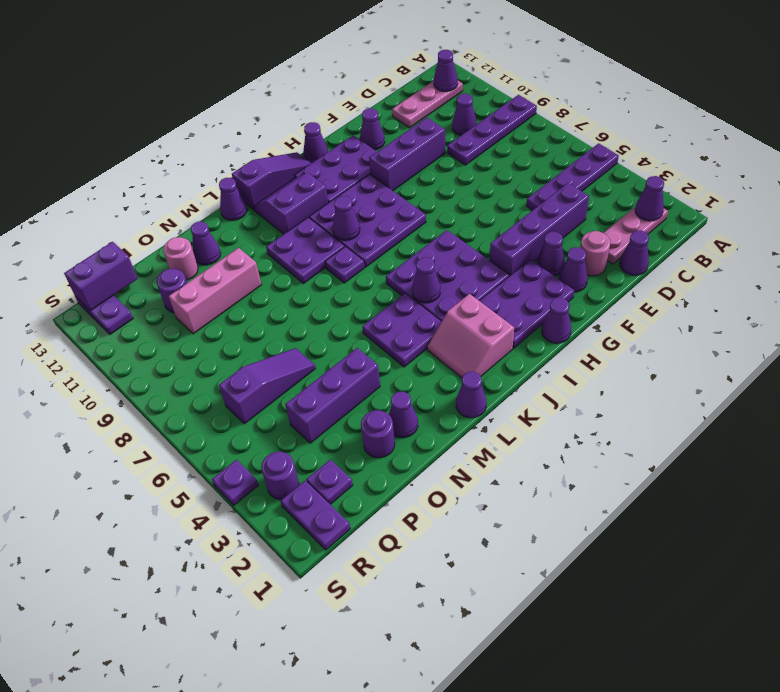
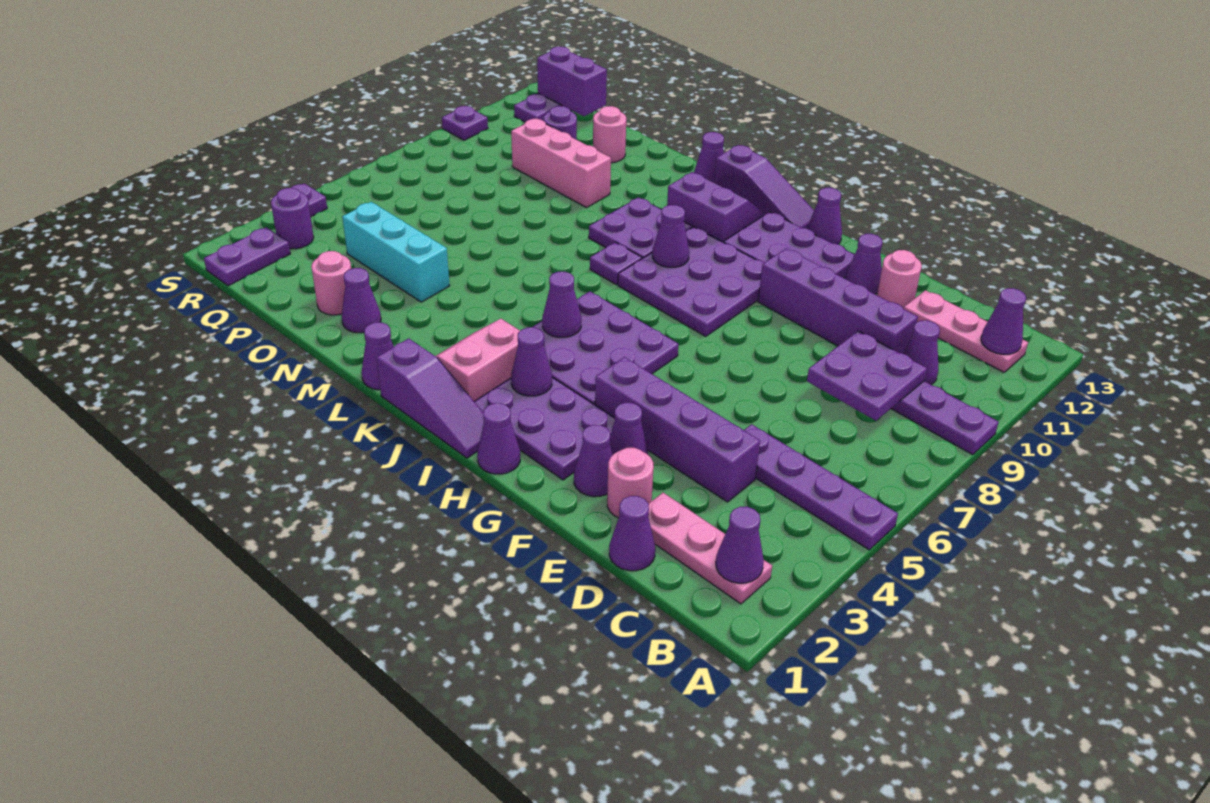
purple 1x3 brick [369,118,445,191] -> purple 1x4 brick [758,248,918,354]
none -> pink 1x1 round brick [877,250,922,309]
purple 2x2 plate [362,293,442,367] -> purple 2x2 plate moved to [807,331,927,421]
purple 1x3 brick [285,348,380,443] -> cyan 1x3 brick [342,202,450,302]
purple 1x1 cone [191,222,221,265] -> purple 1x1 cone moved to [511,327,552,396]
purple 1x1 round brick [361,410,395,458] -> pink 1x1 round brick [311,251,351,315]
purple 1x3 slope [219,348,315,424] -> purple 1x3 slope moved to [377,338,484,458]
purple 1x1 plate [306,459,353,504] -> purple 1x1 plate moved to [442,106,488,140]

